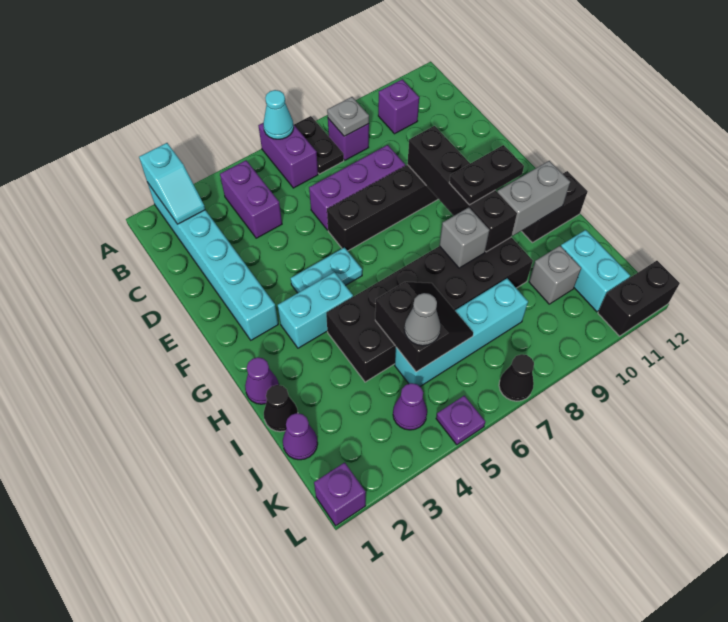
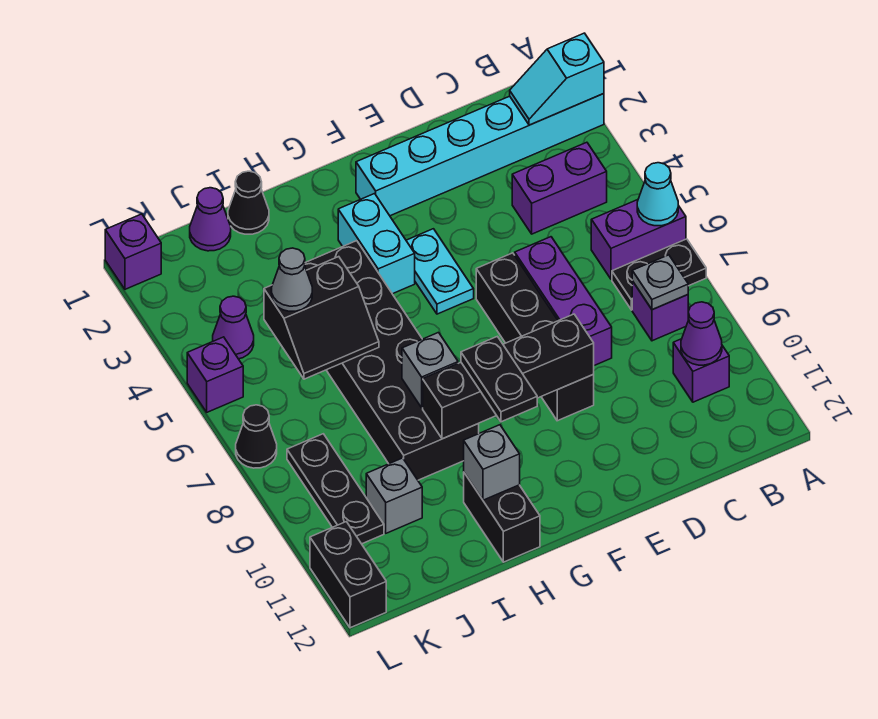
purple 1x1 cone [245,357,279,404] -> purple 1x1 cone moved to [681,302,722,365]
grey 1x2 brick [497,161,570,236] -> grey 1x1 brick [464,425,520,500]
cyan 1x4 brick [395,278,528,386] -> none
cyan 1x2 brick [561,230,630,312] -> none
none -> black 1x3 plate [287,434,384,544]
purple 1x1 plate [436,396,485,445] -> purple 1x1 brick [187,337,243,412]

